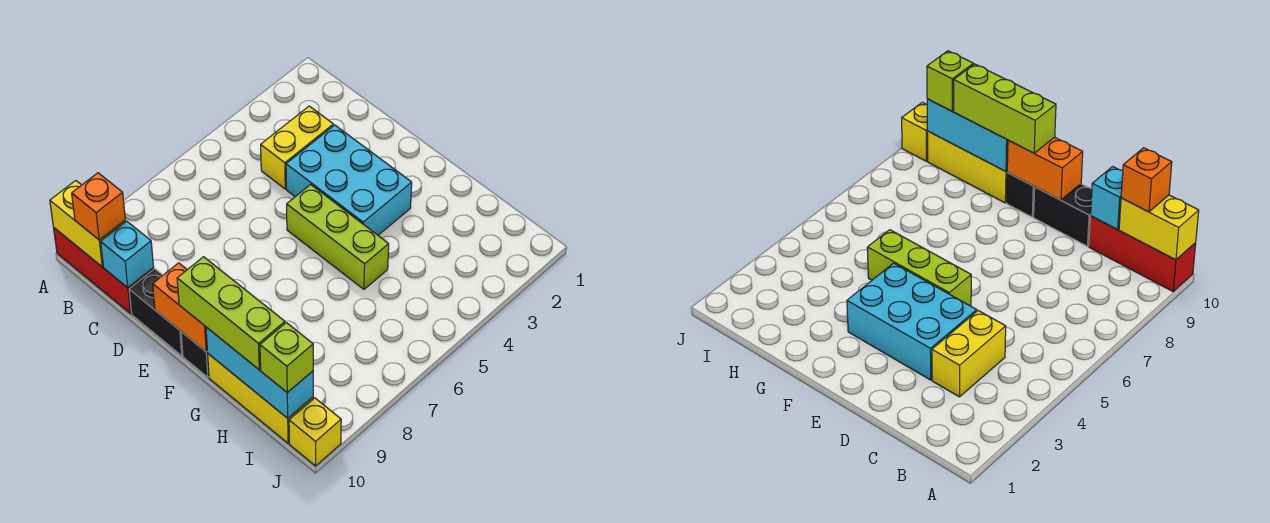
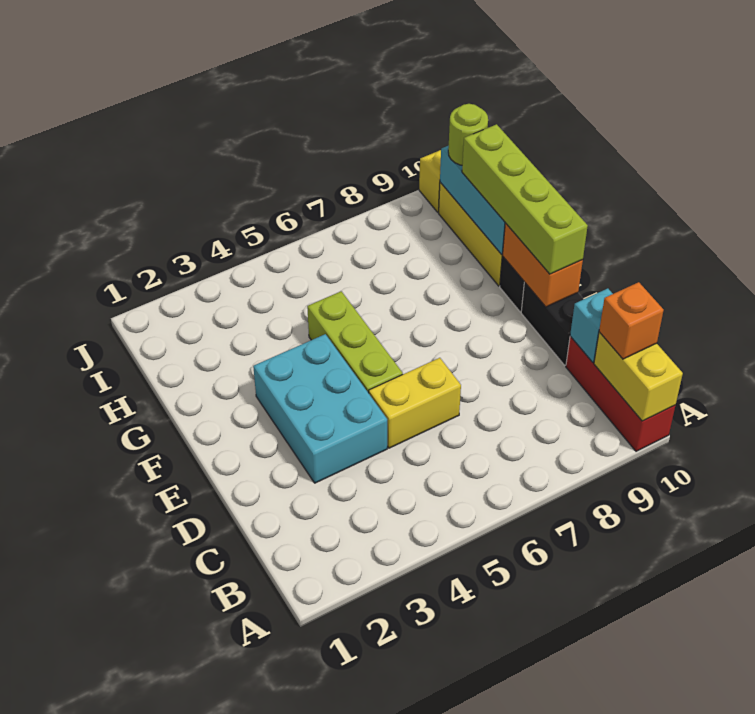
yellow 1x2 brick [261,106,333,189] -> yellow 1x2 brick moved to [369,358,461,448]
lime 1x3 brick [177,257,285,370] -> lime 1x4 brick [462,124,588,274]
lime 1x1 brick [260,323,313,392] -> lime 1x1 round brick [448,104,488,165]

